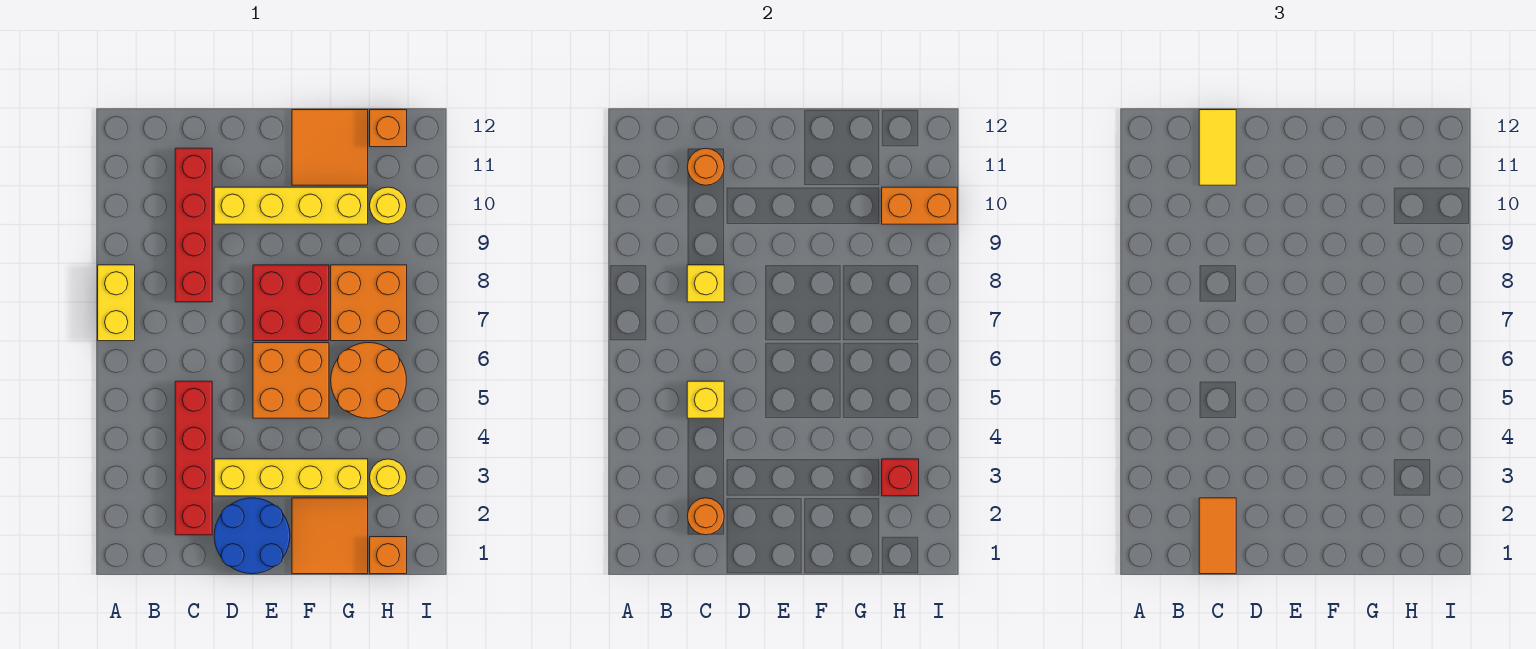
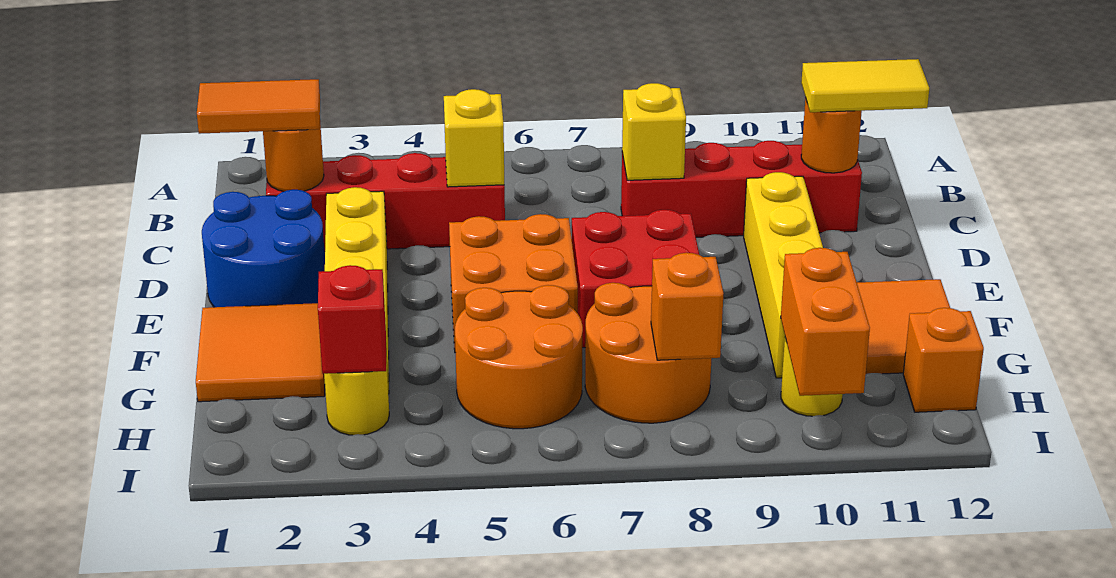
yellow 1x2 brick [98,265,135,341] -> none
orange 2x2 brick [331,265,407,341] -> orange 2x2 round brick [585,283,712,423]
orange 1x1 brick [370,537,407,574] -> orange 1x1 brick moved to [651,253,724,360]

